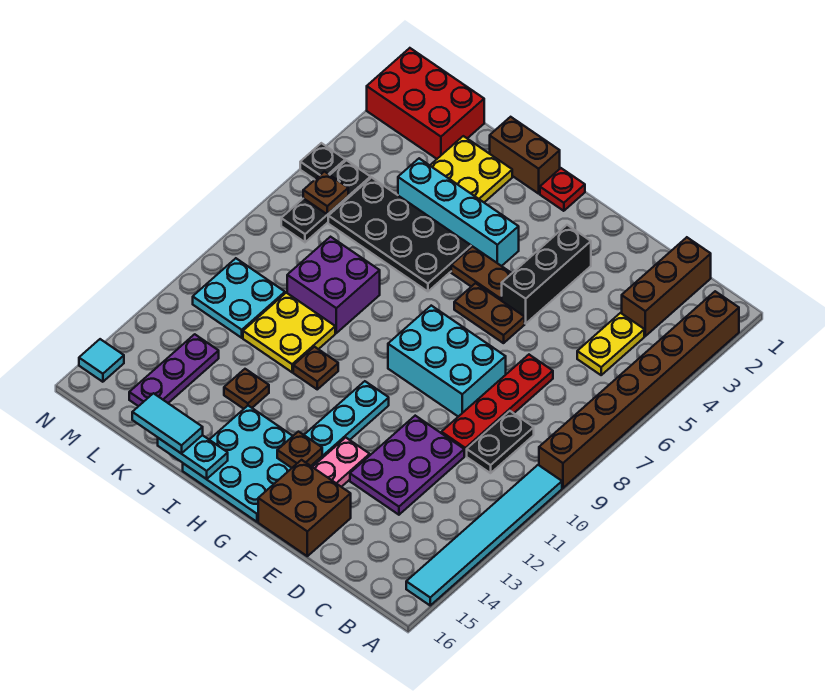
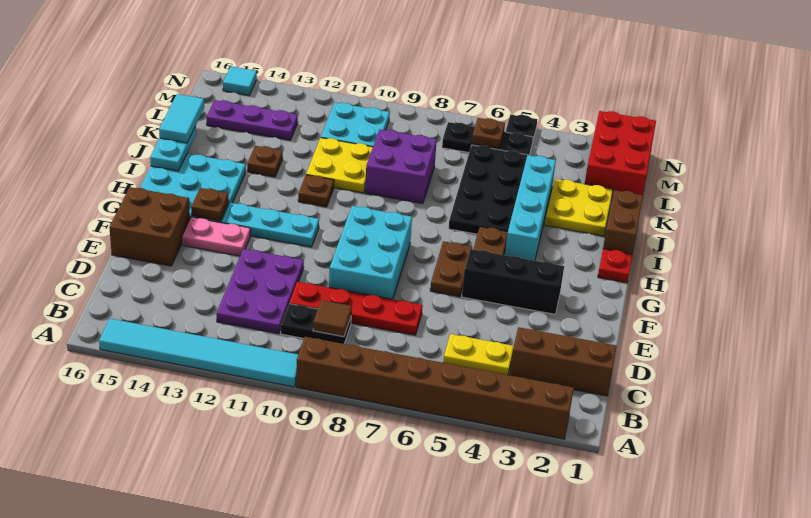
none -> brown 1x1 tile [313,300,352,337]
purple 2x3 plate [350,416,464,515] -> purple 2x3 plate turned to [216,249,304,334]

